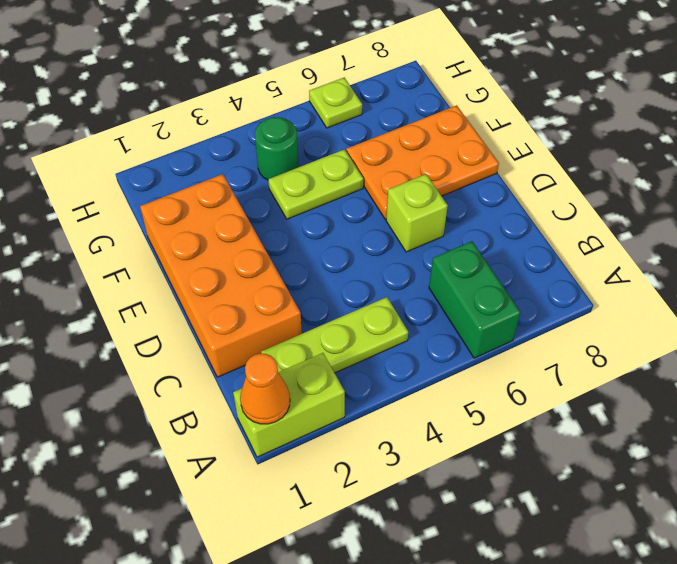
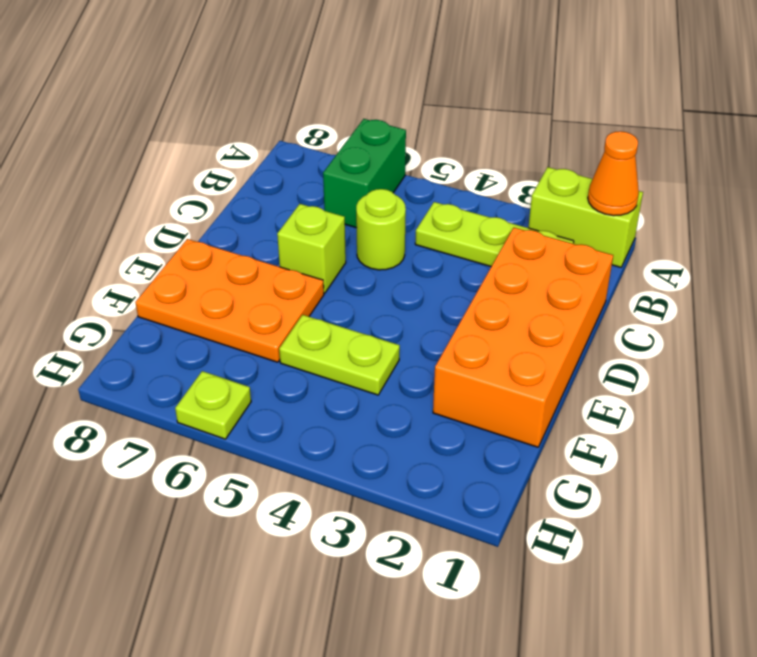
none -> lime 1x1 round brick [356,189,406,270]
green 1x1 round brick [255,117,298,180] -> none

